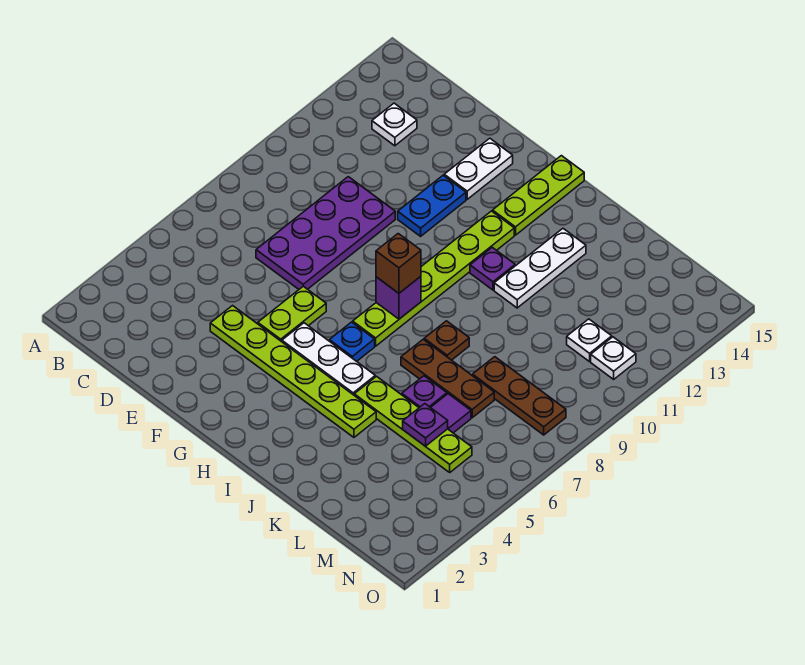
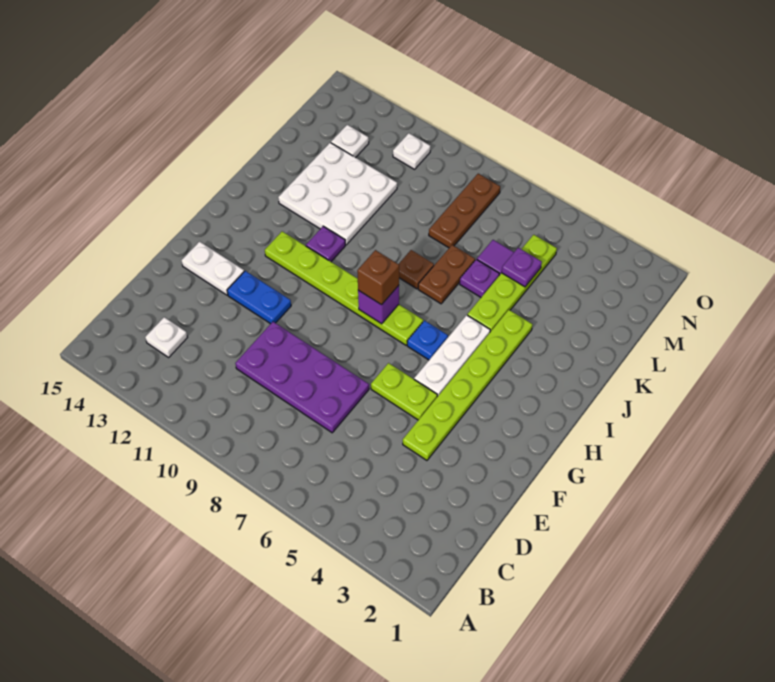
lime 1x3 plate [493,156,584,235] -> none
brown 1x3 plate [401,339,494,418] -> brown 1x2 plate [418,245,475,304]
white 1x3 plate [494,229,586,308] -> white 3x3 plate [278,143,397,245]
white 1x1 plate [567,319,612,362] -> white 1x1 plate moved to [331,125,369,158]

